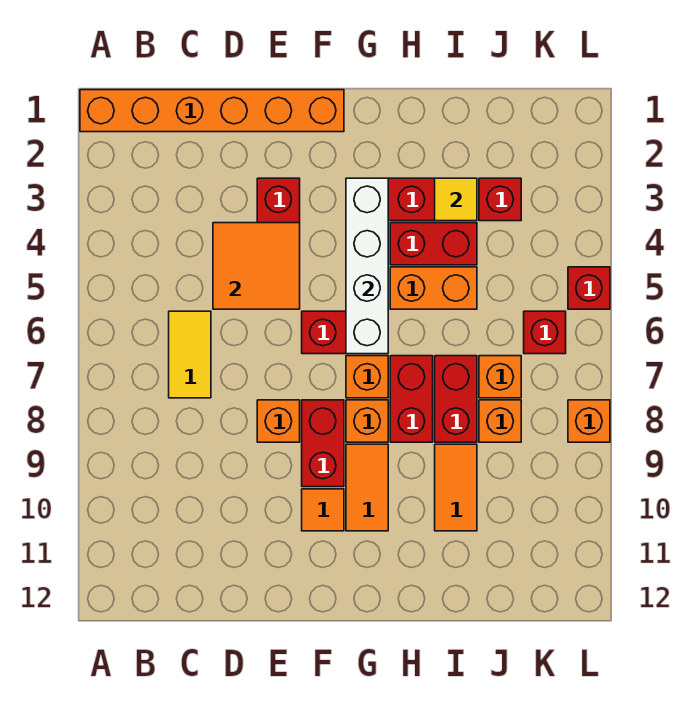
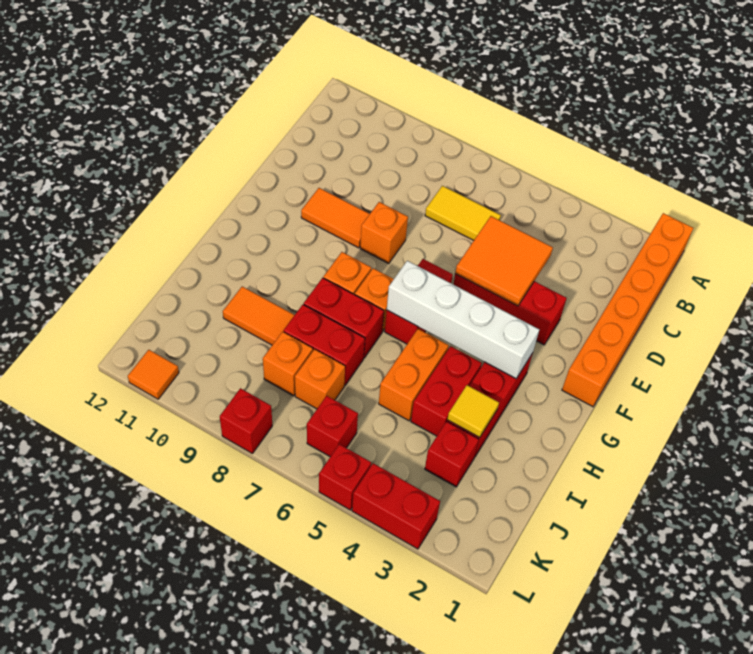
red 1x2 brick [302,400,344,487] -> red 1x2 brick moved to [352,463,440,549]
orange 1x1 tile [302,489,344,531] -> orange 1x1 tile moved to [128,350,179,399]
orange 1x2 tile [346,444,388,531] -> orange 1x2 tile moved to [301,188,369,248]
orange 1x1 brick [568,400,610,442] -> red 1x1 brick [220,388,272,453]

